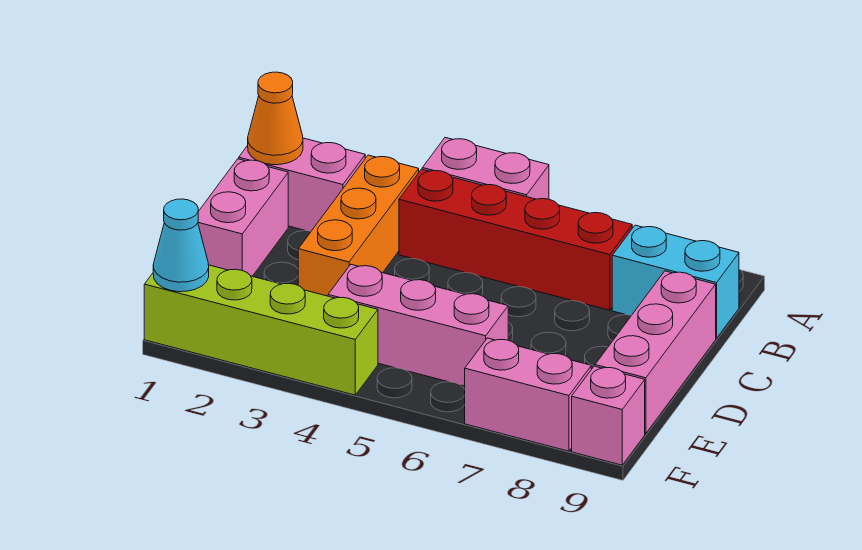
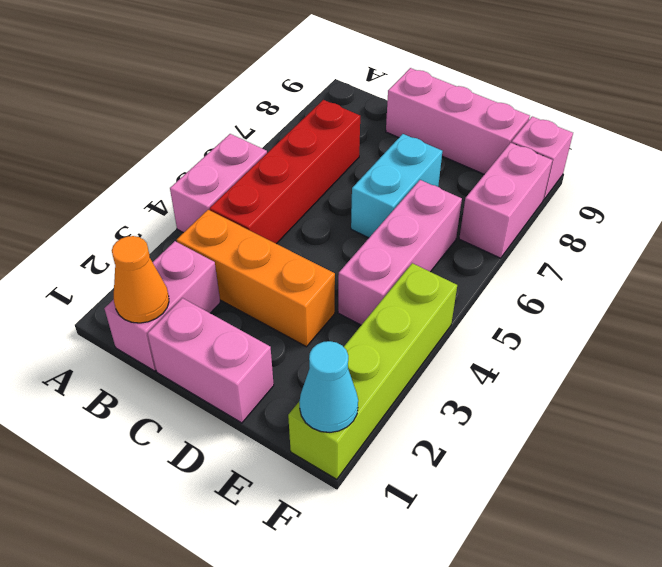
cyan 1x2 brick [612,225,739,338] -> cyan 1x2 brick moved to [351,134,442,238]

